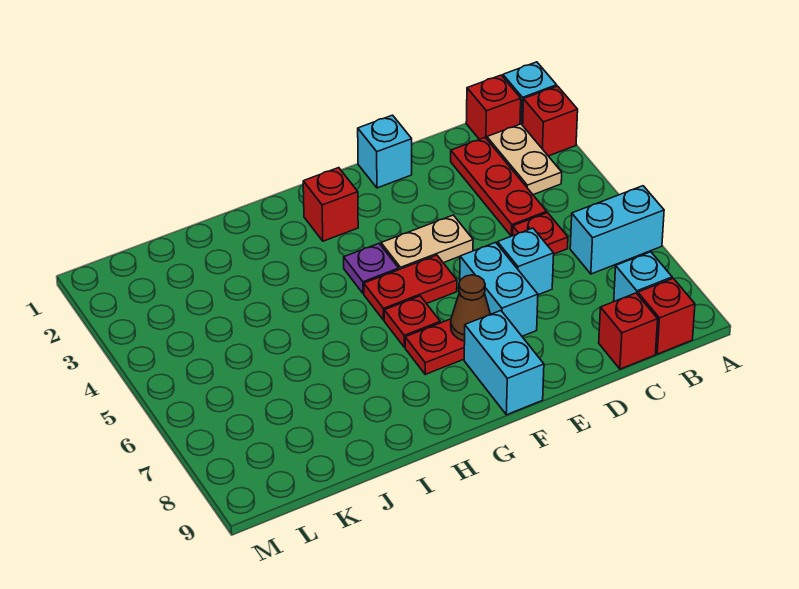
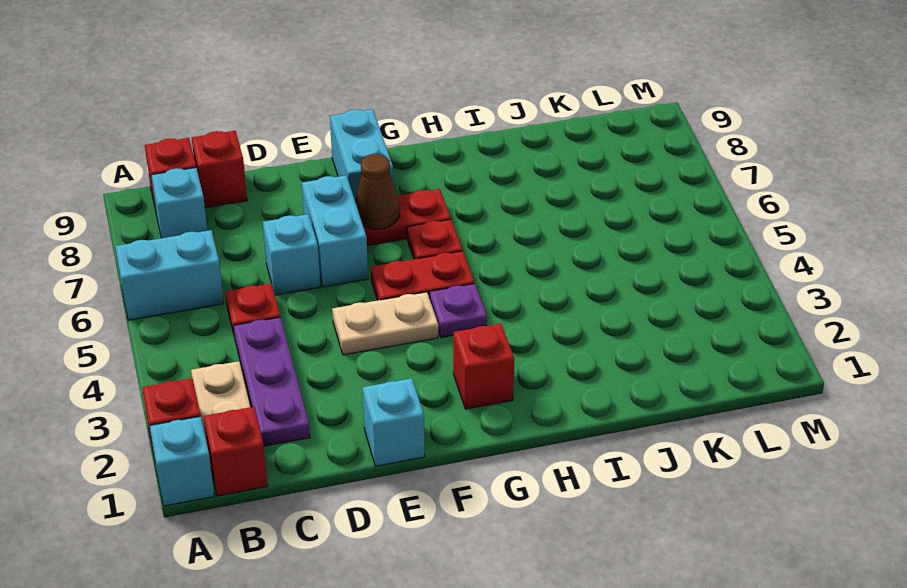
red 1x3 plate [451,138,547,236] -> purple 1x3 plate [233,317,310,446]

